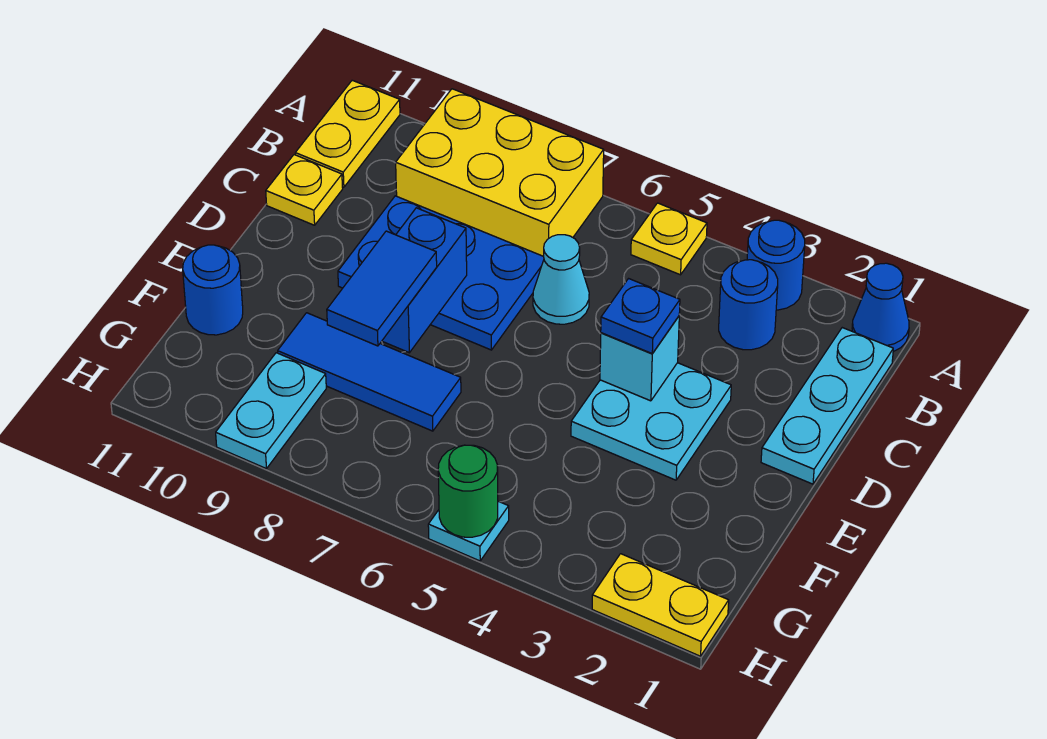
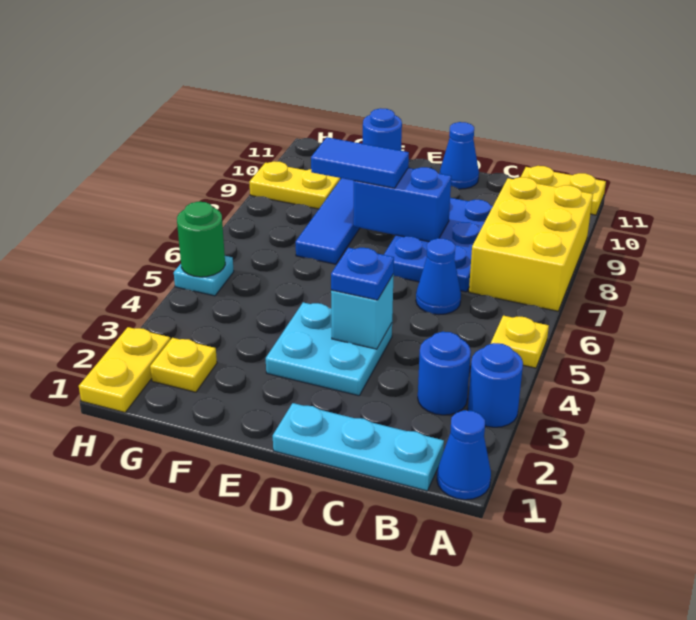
cyan 1x1 cone [533,235,589,324] -> blue 1x1 cone [416,238,461,315]
yellow 1x1 plate [266,155,343,225] -> yellow 1x1 plate moved to [150,338,217,392]
none -> blue 1x1 cone [440,122,479,189]
cyan 1x2 plate [216,353,326,469] -> yellow 1x2 plate [250,161,340,209]

